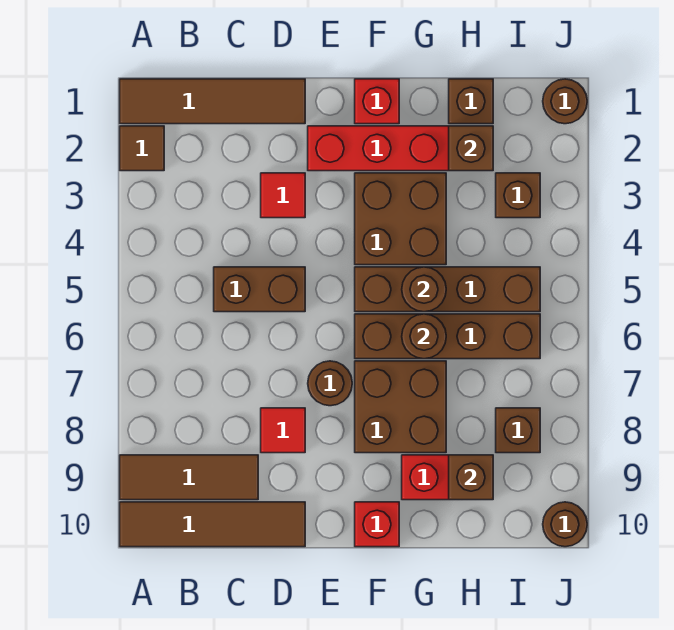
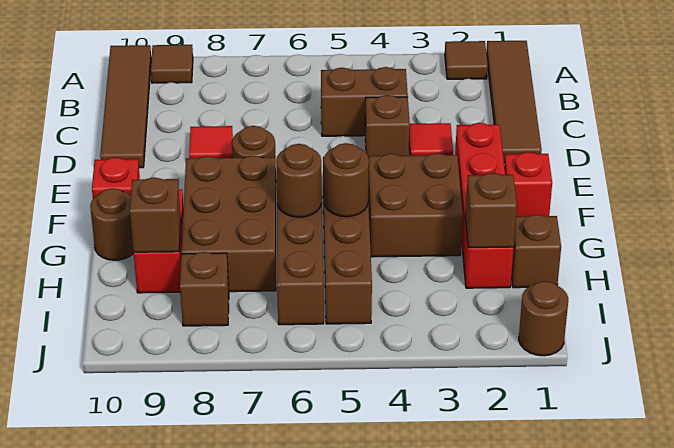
brown 1x3 tile [120,455,258,500] -> brown 1x1 tile [151,45,193,83]
brown 1x2 brick [214,267,305,312] -> brown 1x2 brick turned to [321,67,408,136]
brown 2x2 brick [355,361,446,453] -> brown 2x3 brick [181,156,276,292]
brown 1x1 brick [496,173,540,218] -> brown 1x1 brick moved to [365,95,410,156]
brown 1x1 round brick [543,502,587,547] -> brown 1x1 round brick moved to [90,188,134,260]

